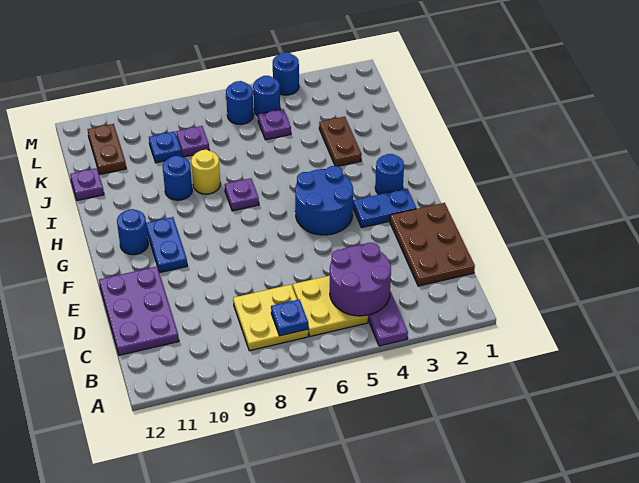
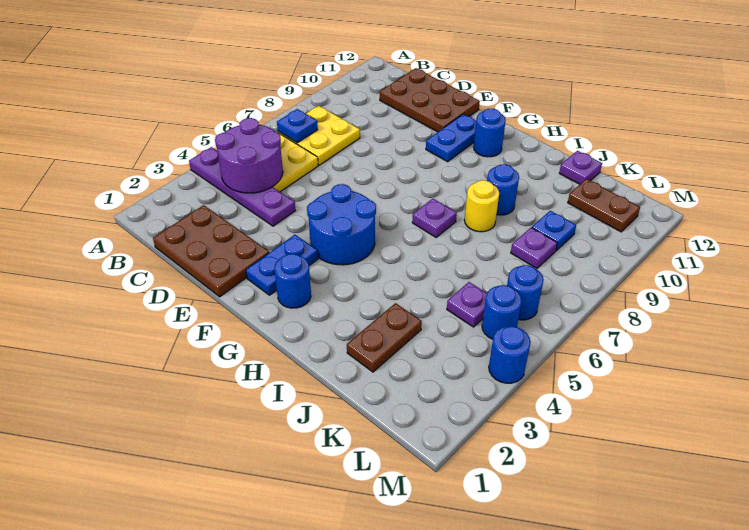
purple 2x3 plate [99,267,179,355] -> brown 2x3 plate [380,68,480,132]
blue 1x2 plate [146,217,187,273] -> blue 1x2 plate turned to [426,114,476,162]
brown 1x2 plate [319,117,362,166] -> brown 1x2 plate turned to [347,303,422,372]

